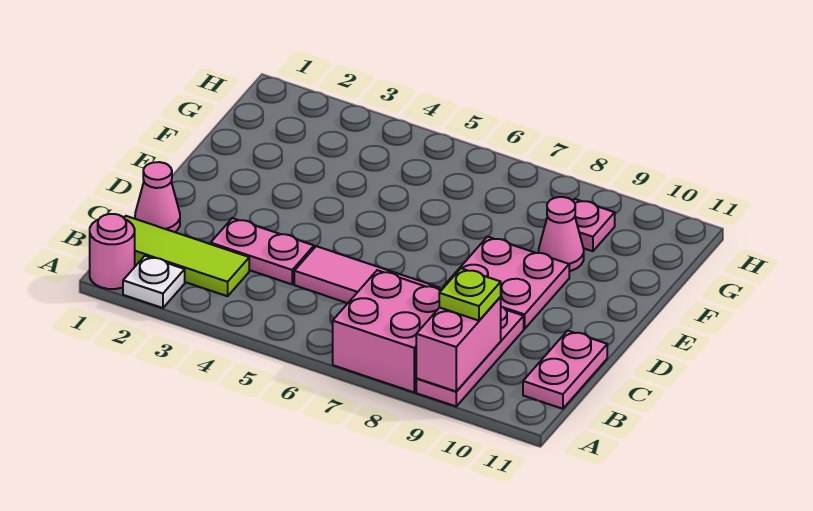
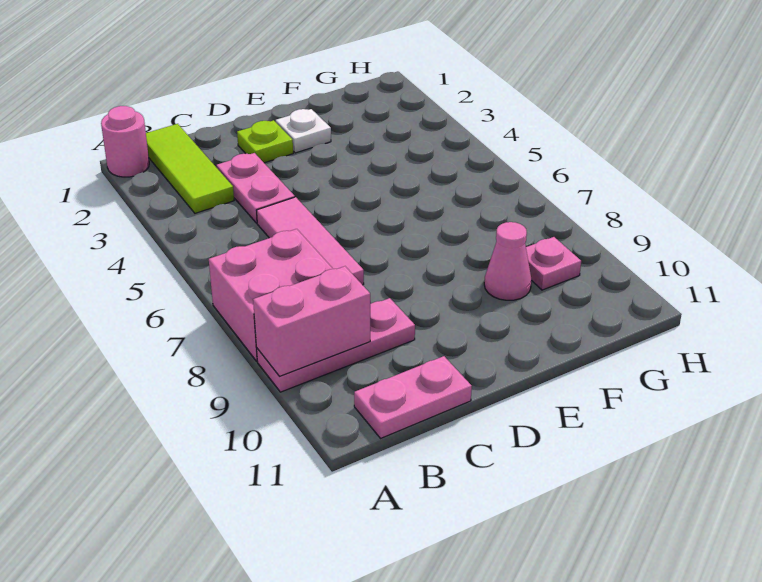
white 1x1 plate [123,256,185,308] -> white 1x1 plate moved to [276,109,331,153]
lime 1x1 plate [439,268,501,321] -> lime 1x1 plate moved to [237,120,293,163]
pink 1x1 cone [135,162,180,232] -> none
pink 2x2 plate [443,237,569,329] -> none

